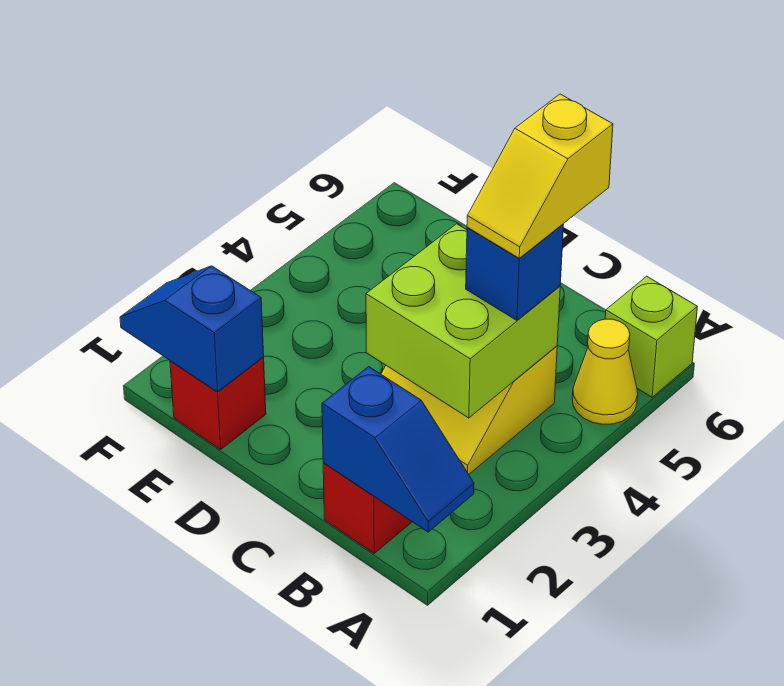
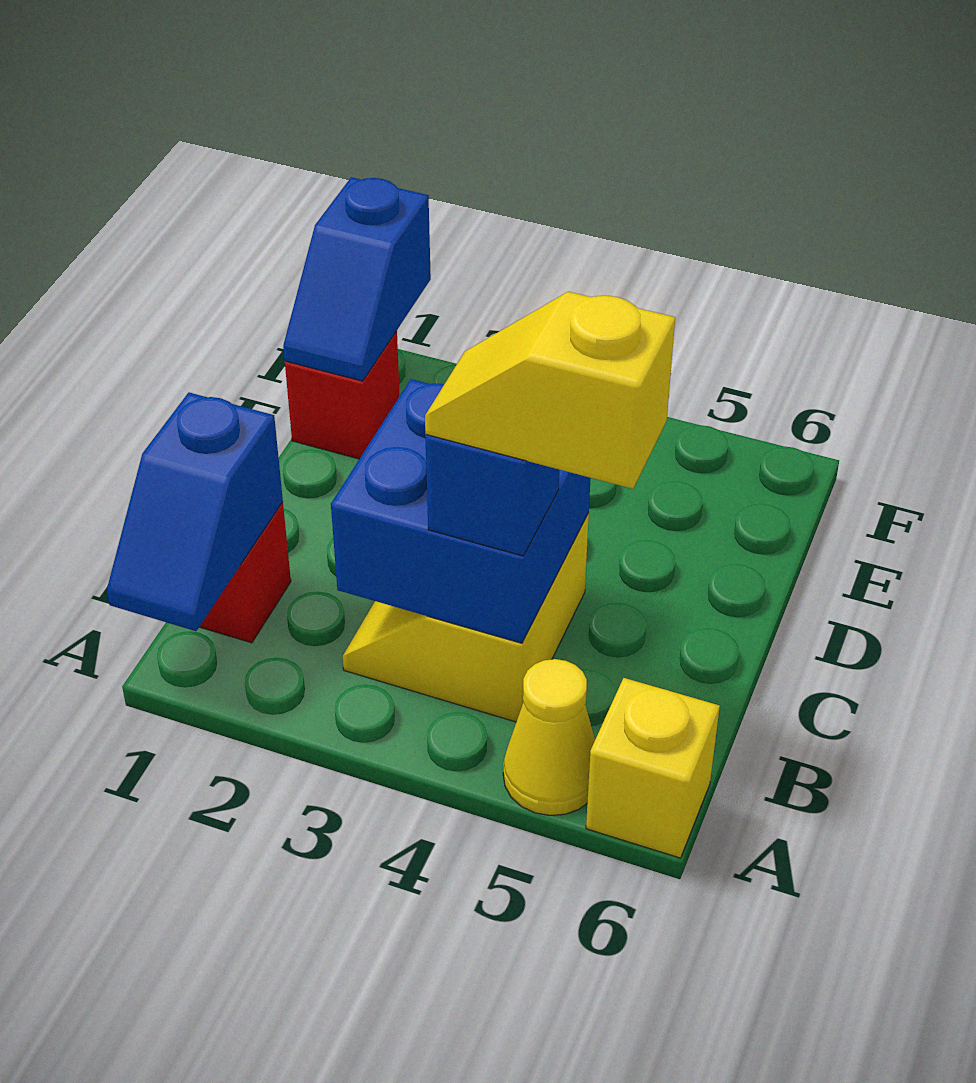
lime 1x1 brick [605,276,697,397] -> yellow 1x1 brick [586,678,720,858]
lime 2x2 brick [366,224,560,418] -> blue 2x2 brick [331,379,590,643]
blue 1x2 slope [120,266,264,392] -> blue 1x2 slope turned to [283,177,431,381]

